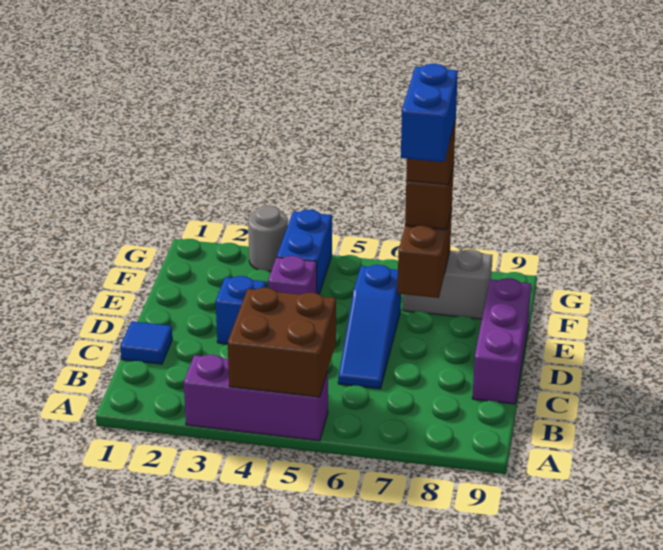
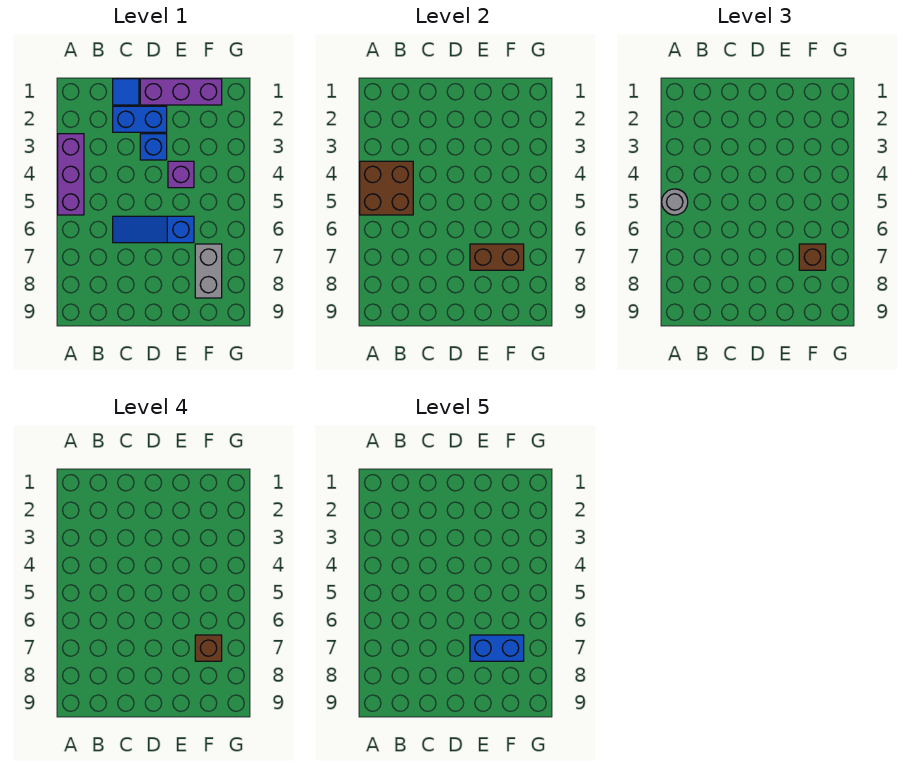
purple 1x3 brick [472,278,531,404] -> purple 1x3 brick moved to [140,79,222,105]
blue 1x2 brick [277,210,332,294] -> blue 1x2 brick moved to [113,106,167,132]
grey 1x1 round brick [248,206,288,271] -> grey 1x1 round brick moved to [662,189,688,215]

